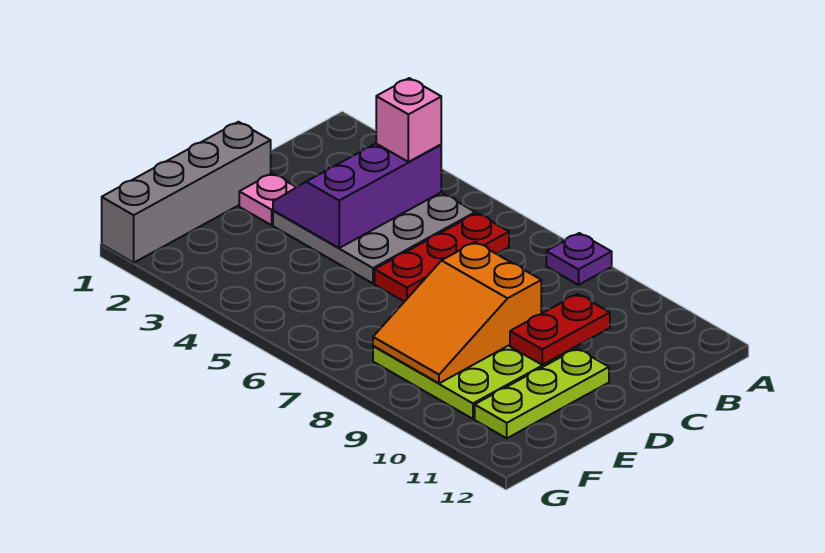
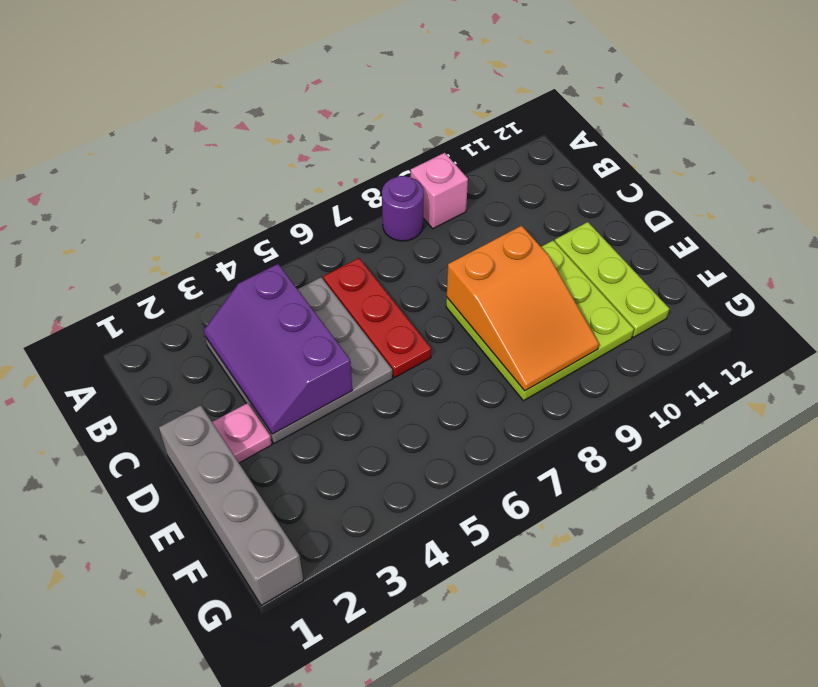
purple 1x1 plate [546,233,612,285] -> purple 1x1 round brick [382,176,424,241]
pink 1x1 brick [376,78,441,162] -> pink 1x1 brick moved to [411,153,468,229]
red 1x2 plate [510,294,610,365] -> none

